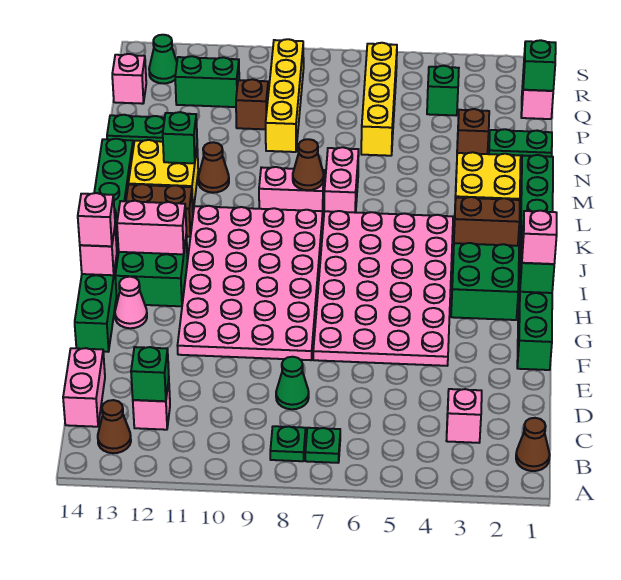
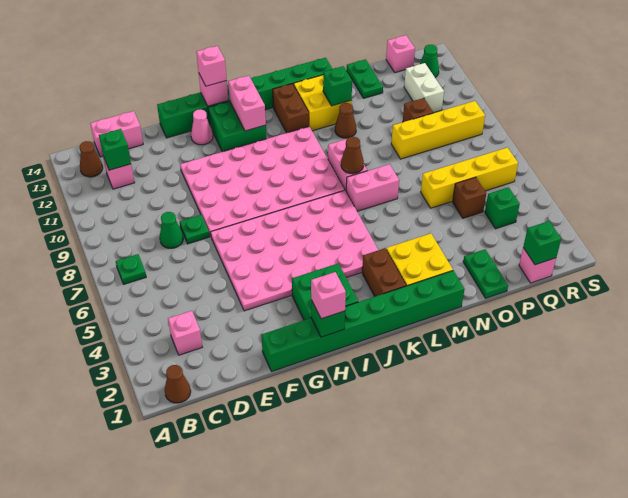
green 1x1 plate [270,426,306,461] -> green 1x1 plate moved to [180,215,210,244]
brown 1x1 brick [457,109,489,154] -> brown 1x1 brick moved to [453,177,486,218]
green 1x2 brick [175,56,239,107] -> white 1x2 brick [404,63,444,113]

